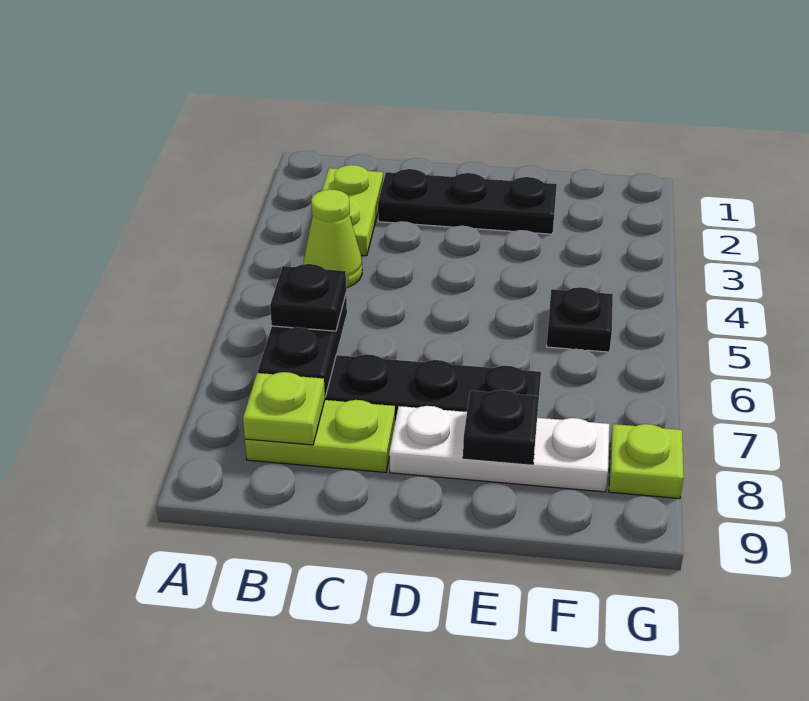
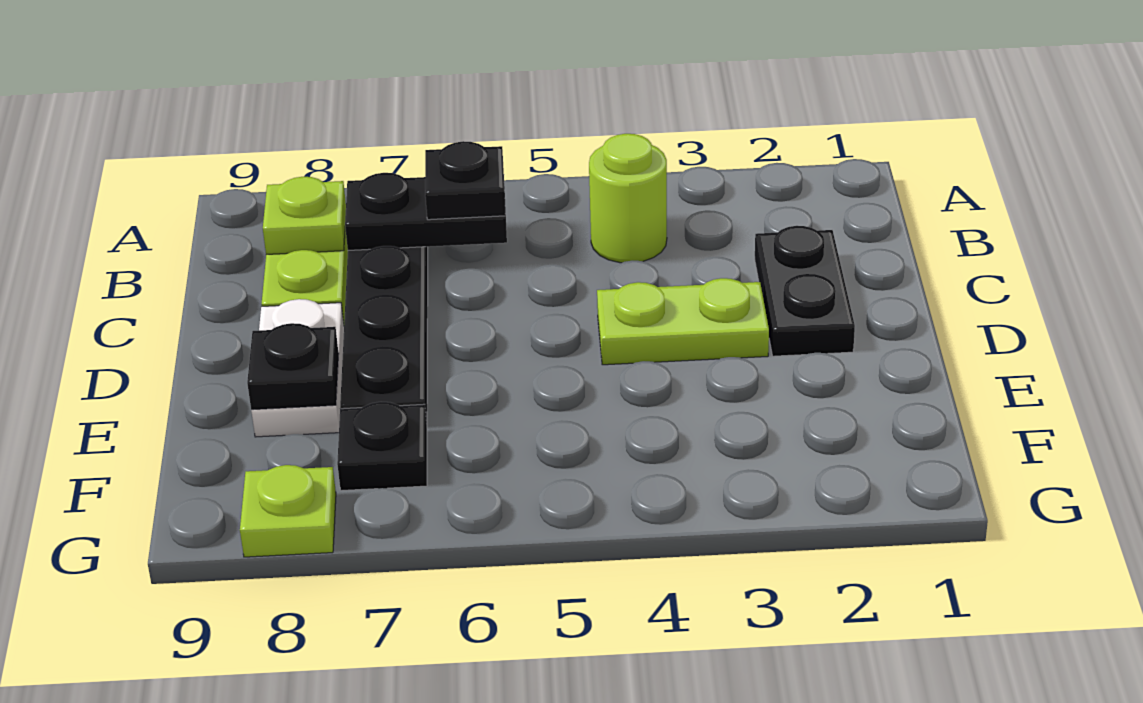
lime 1x2 plate [309,165,383,256] -> lime 1x2 plate moved to [597,278,769,365]
lime 1x1 cone [304,190,362,288] -> lime 1x1 round brick [589,134,667,263]
black 1x3 plate [378,169,557,234] -> black 1x2 plate [755,226,855,356]
white 1x3 plate [389,406,609,492] -> white 1x2 plate [251,299,344,437]
black 1x1 plate [547,287,613,352] -> black 1x1 plate moved to [337,402,427,491]

